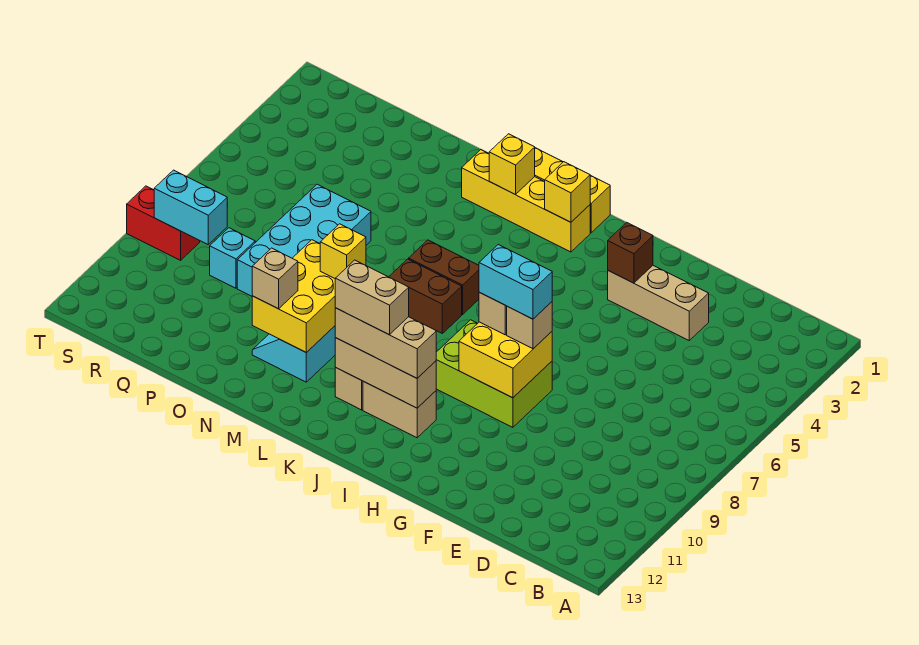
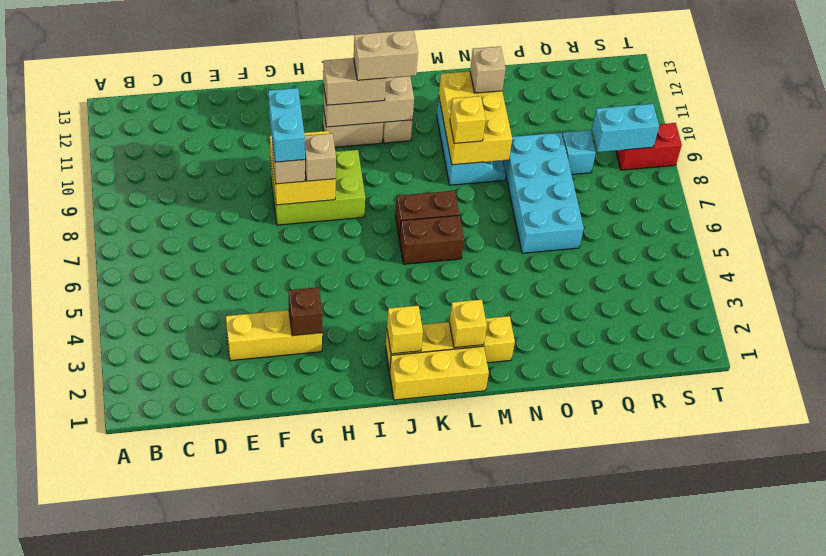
tan 1x3 brick [608,266,709,340] -> yellow 1x3 brick [226,310,322,361]
cyan 1x2 brick [479,245,552,319] -> cyan 1x2 brick turned to [268,88,305,162]
tan 1x3 brick [335,308,436,378] -> tan 1x2 brick [323,58,386,105]

